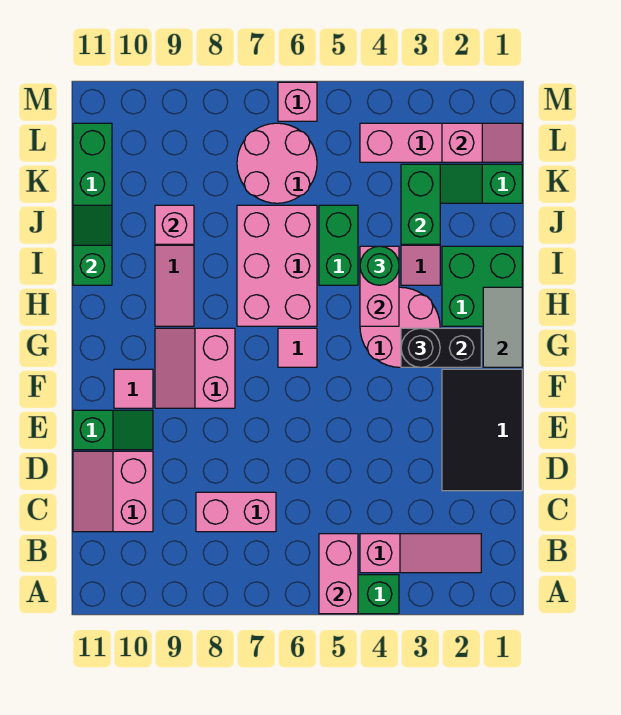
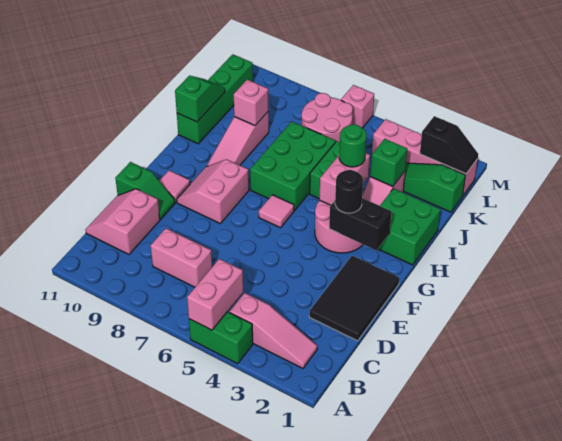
grey 1x2 tile [483,287,522,367] -> none
pink 2x3 brick [237,205,317,326] -> green 2x3 brick [250,121,336,211]
green 1x2 brick [401,164,440,244] -> green 1x1 brick [370,139,407,186]
pink 1x2 slope [442,123,522,162] -> black 1x2 slope [420,116,478,174]

